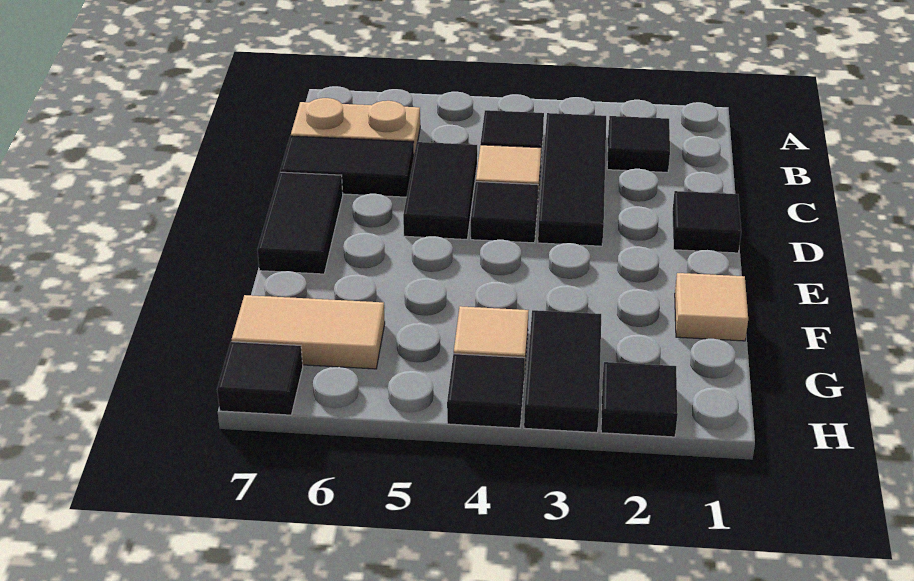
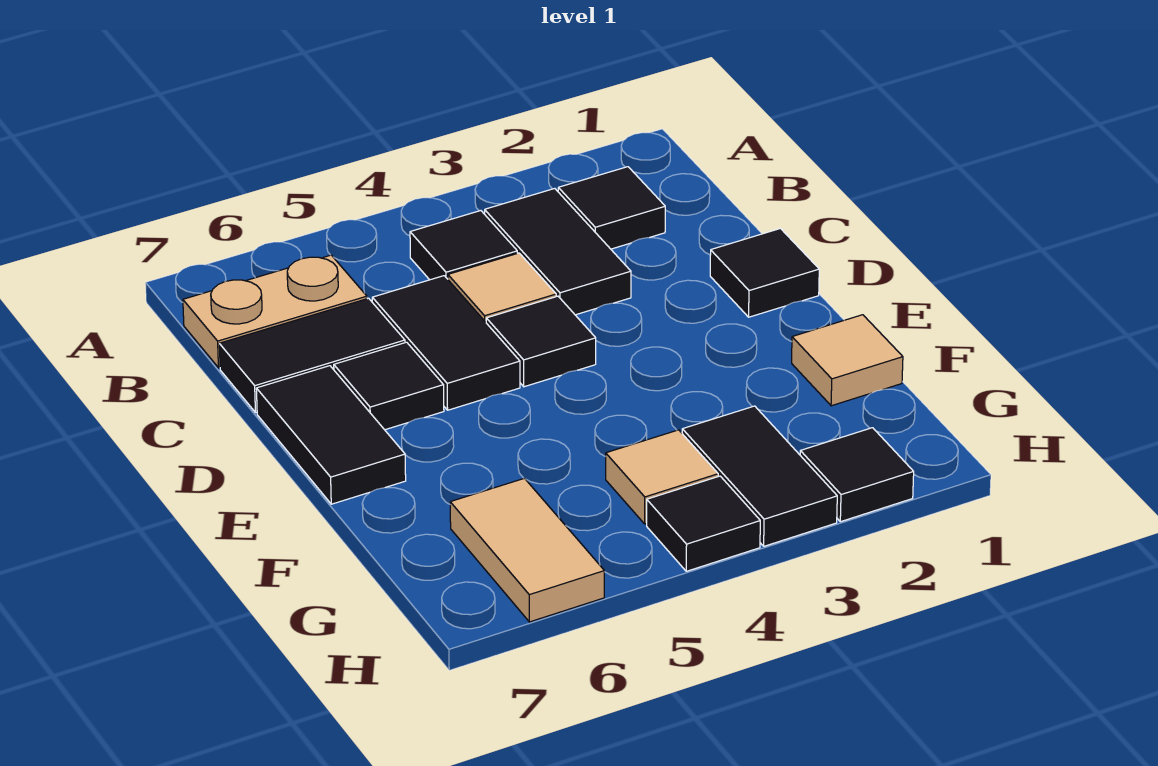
black 1x3 tile [538,113,606,246] -> black 1x2 tile [485,189,631,315]
tan 1x2 tile [232,295,385,369] -> tan 1x2 tile turned to [450,478,604,622]
black 1x1 tile [217,342,303,415] -> black 1x1 tile moved to [334,342,444,430]

